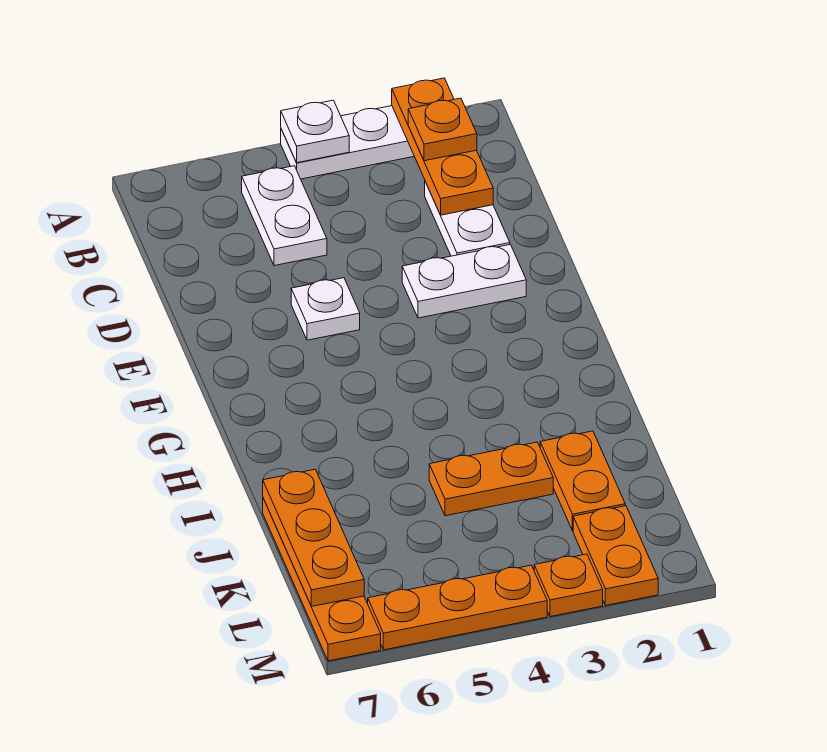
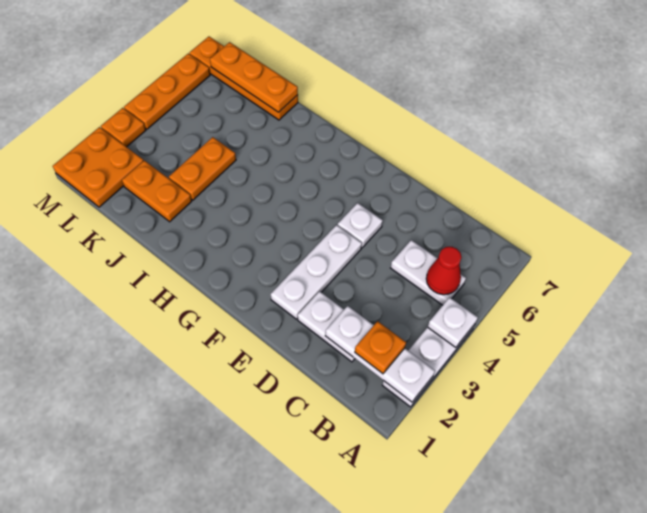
orange 1x3 plate [392,78,493,215] -> white 1x3 plate [325,306,435,402]
none -> red 1x1 cone [426,247,461,295]
white 1x2 plate [402,245,526,318] -> white 1x3 plate [271,225,362,319]
orange 1x2 plate [573,506,658,605] -> orange 2x2 plate [53,127,144,207]

